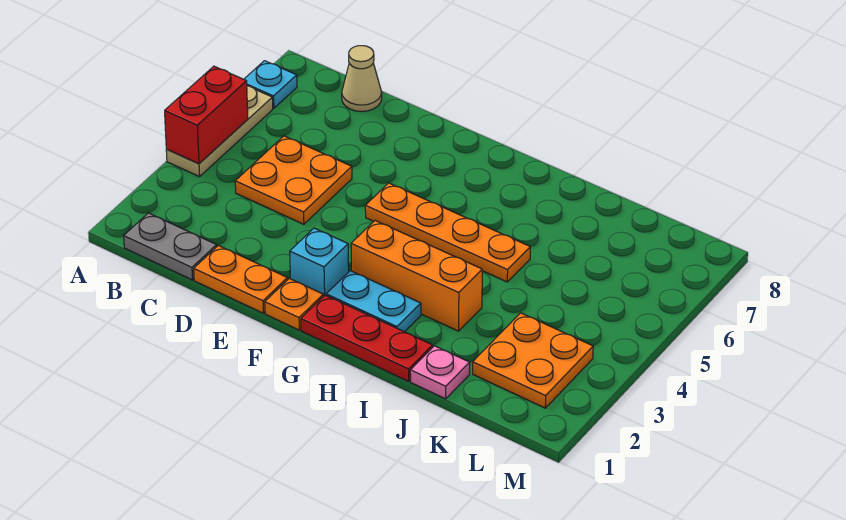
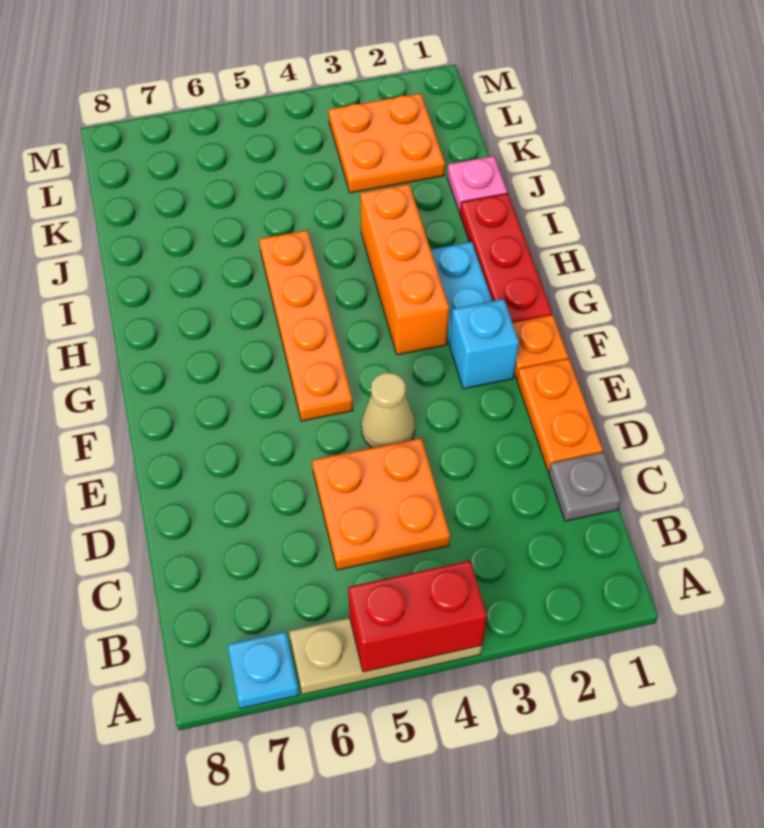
grey 1x2 plate [124,213,217,280] -> grey 1x1 plate [549,452,621,521]
tan 1x1 cone [342,46,382,112] -> tan 1x1 cone moved to [361,373,415,448]

